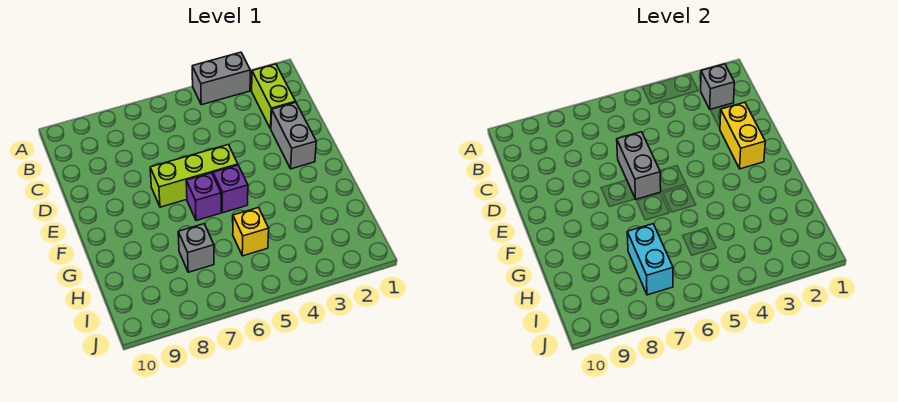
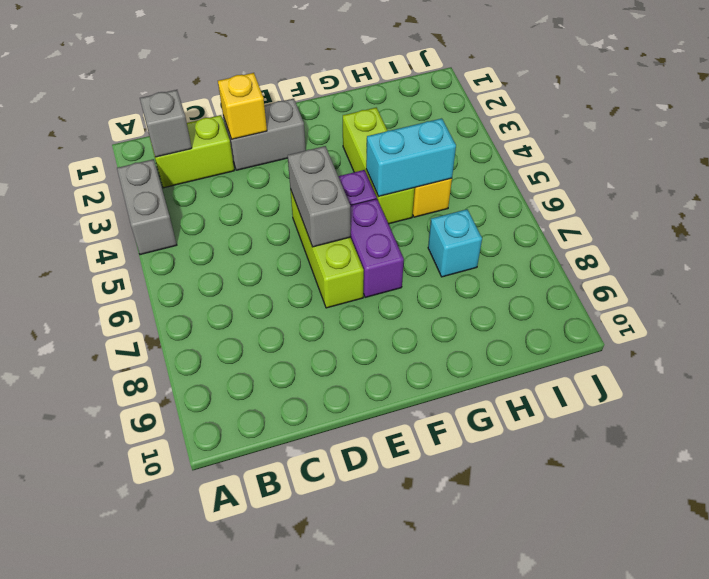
yellow 1x2 brick [720,102,765,169] -> yellow 1x1 brick [218,73,267,139]
grey 1x2 brick [617,132,661,199] -> grey 1x2 brick turned to [288,146,351,247]
purple 1x1 brick [186,173,221,221] -> purple 1x2 brick [350,199,404,298]
none -> lime 1x3 brick [343,108,415,224]
grey 1x1 brick [178,224,214,272] -> cyan 1x1 brick [428,209,482,277]
cyan 1x2 brick [627,224,673,295] -> cyan 1x2 brick moved to [366,118,456,197]

